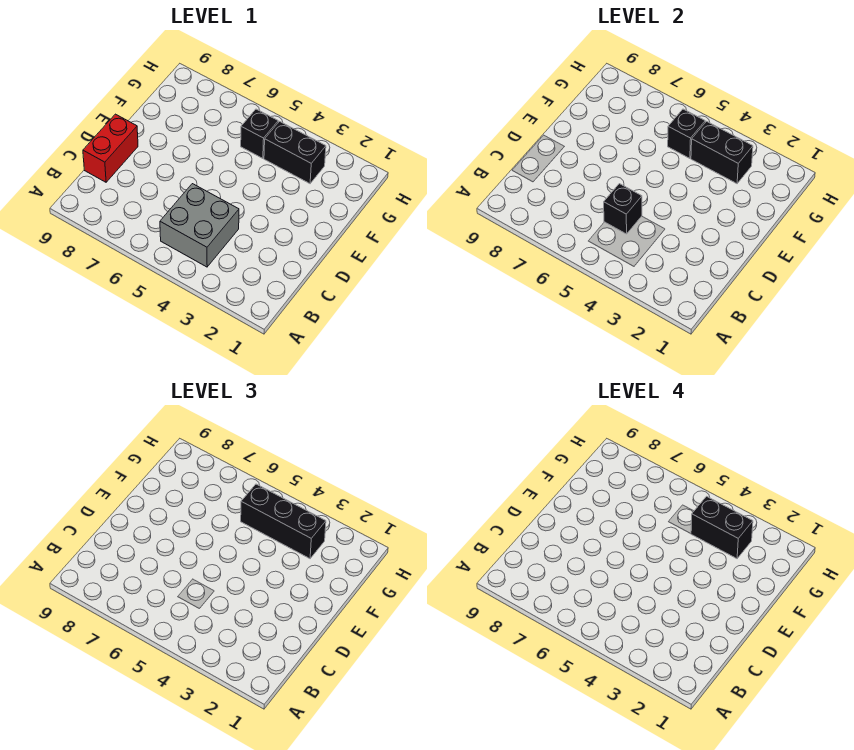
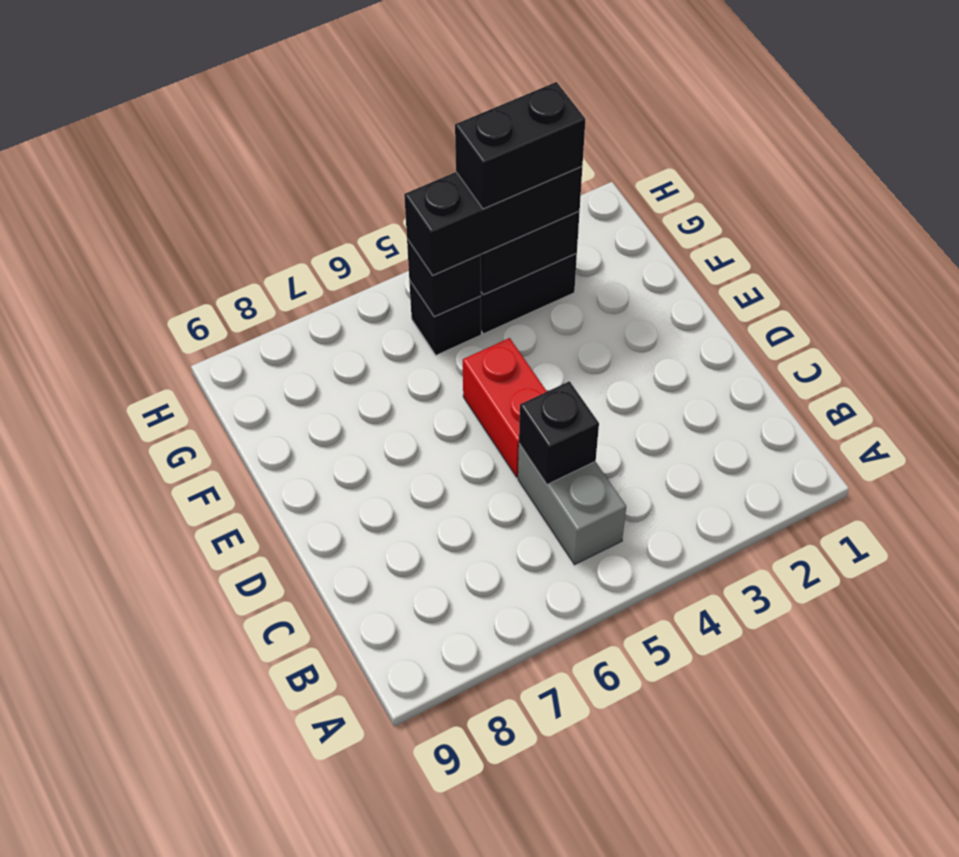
grey 2x2 brick [160,184,239,267] -> grey 1x2 brick [518,444,626,565]
red 1x2 brick [83,114,138,182] -> red 1x2 brick moved to [463,338,547,477]

